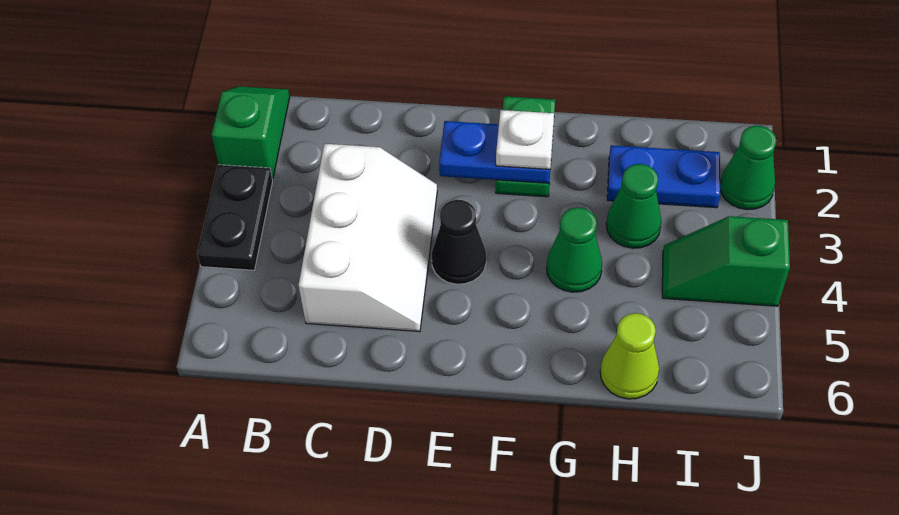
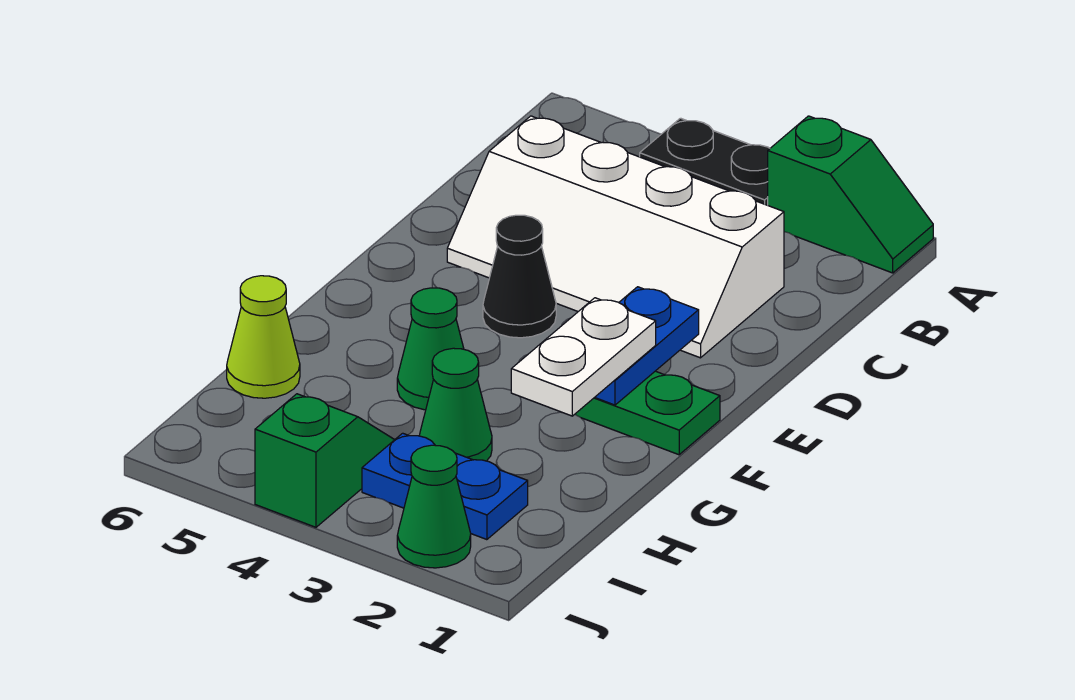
white 2x3 slope [299,144,437,332] -> white 2x4 slope [447,116,784,358]
white 1x1 plate [496,110,554,169] -> white 1x2 plate [511,298,656,416]
blue 1x2 plate [607,145,720,208] -> blue 1x2 plate turned to [362,433,528,540]

